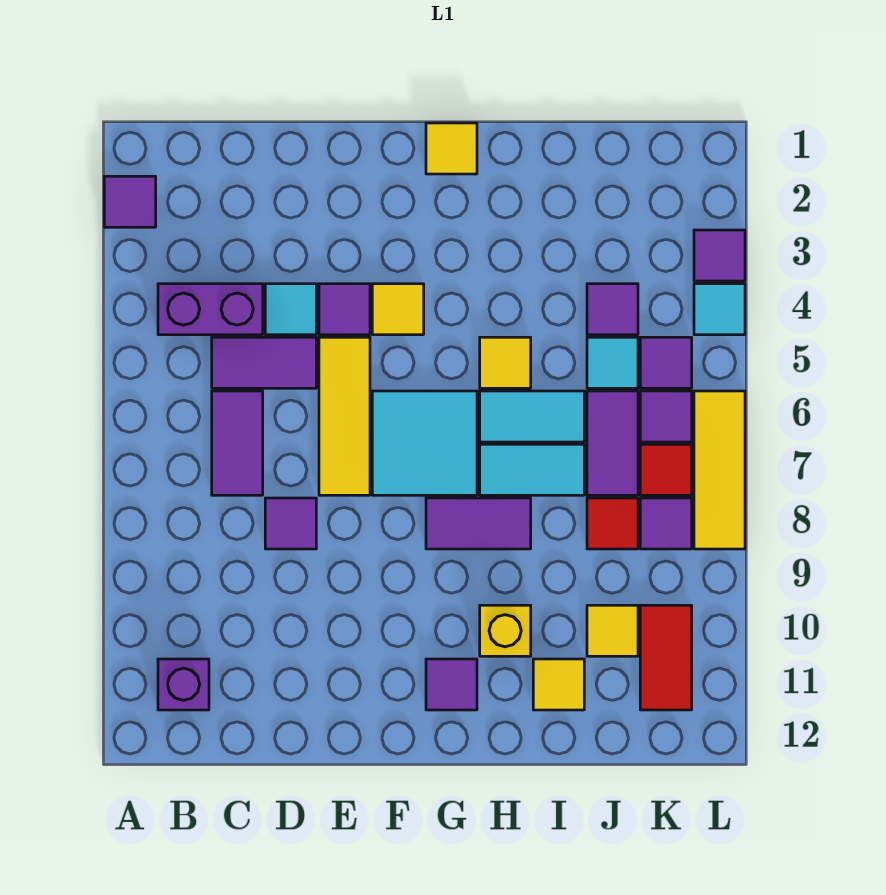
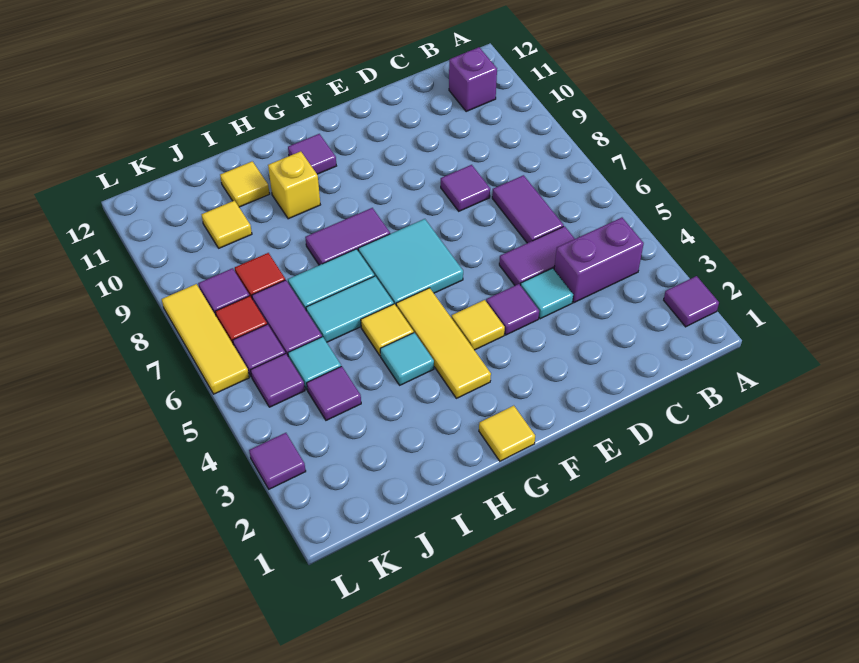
yellow 1x3 tile [319,337,370,495] -> yellow 1x3 tile moved to [396,288,491,398]
red 1x2 tile [640,605,692,710] -> none
cyan 1x1 tile [694,284,745,335] -> cyan 1x1 tile moved to [380,333,434,385]

